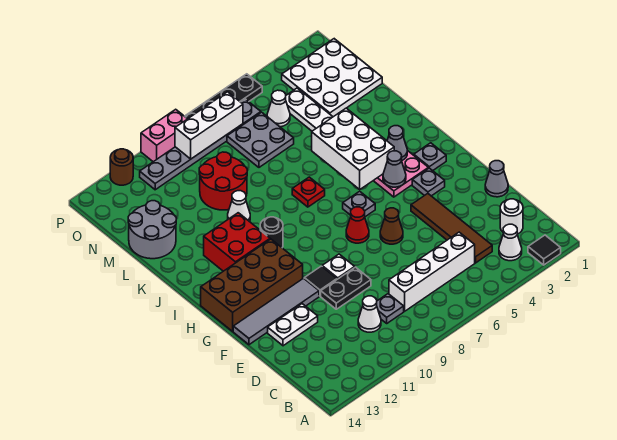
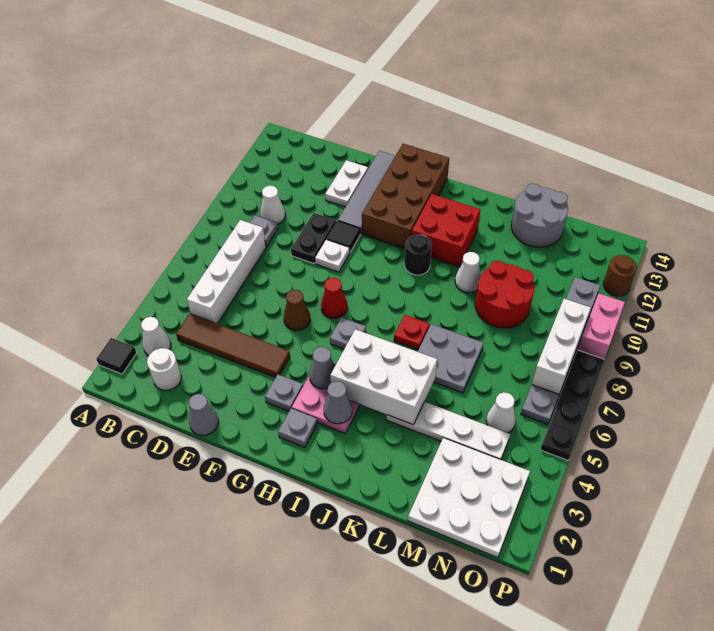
grey 2x2 plate [227,112,294,167] -> grey 2x2 plate moved to [418,324,483,393]

